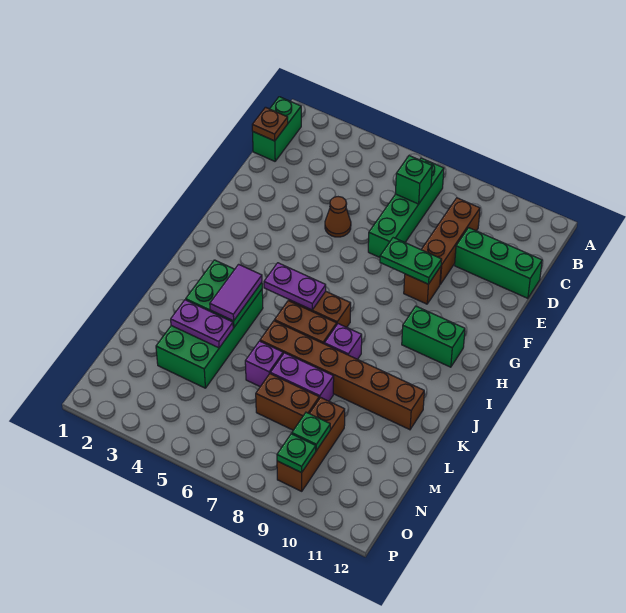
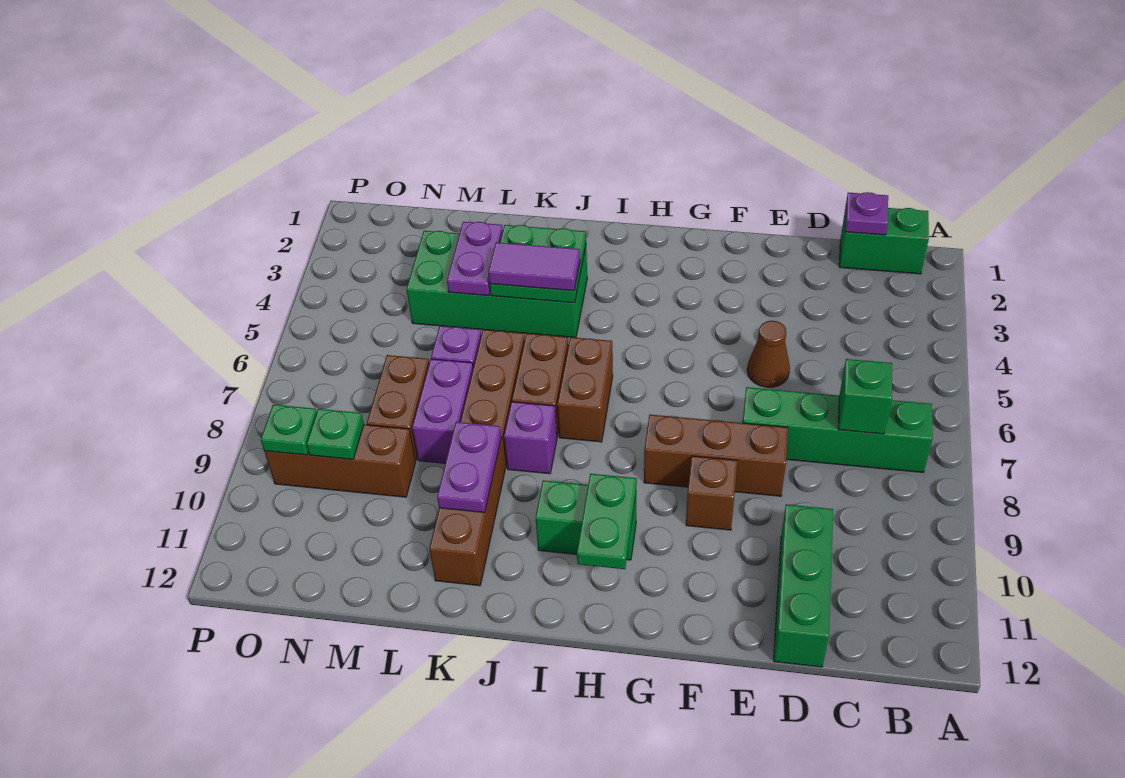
brown 1x1 plate [252,107,288,141] -> purple 1x1 plate [845,192,888,235]
brown 1x3 brick [421,198,480,284] -> brown 1x3 brick moved to [644,415,788,496]
green 1x2 plate [380,237,442,284] -> green 1x2 plate moved to [577,474,637,569]
green 1x2 brick [402,306,465,367] -> green 1x2 brick turned to [536,480,636,560]
purple 1x2 plate [264,263,326,310] -> purple 1x2 plate moved to [437,422,501,513]

